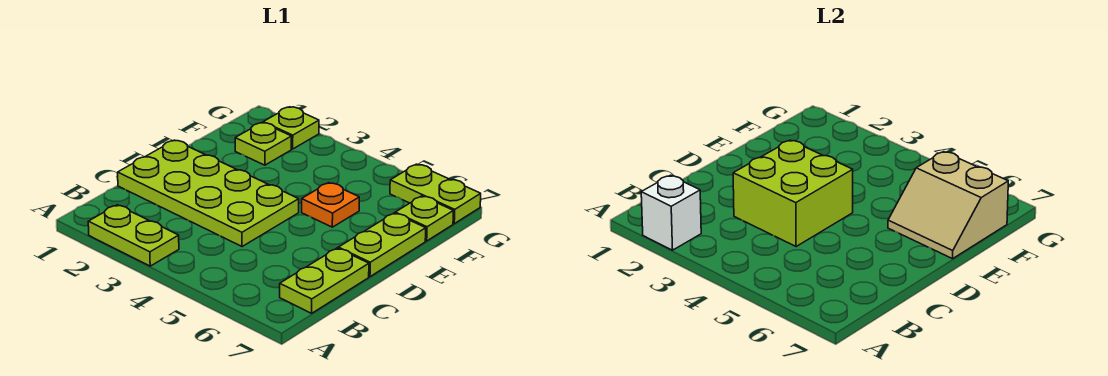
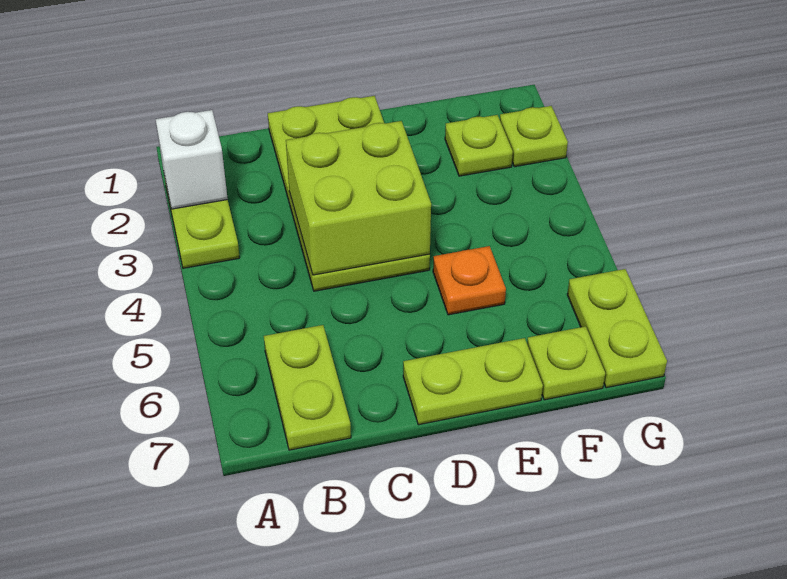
lime 1x2 plate [280,248,369,313] -> lime 1x2 plate turned to [264,325,351,450]
tan 2x2 slope [888,152,1008,259] -> none

